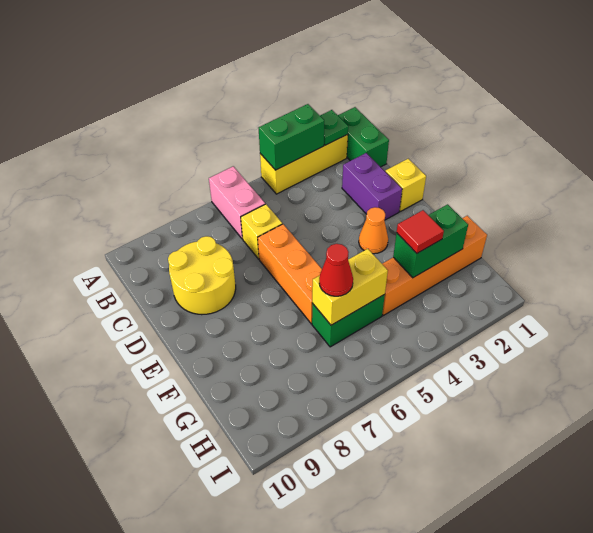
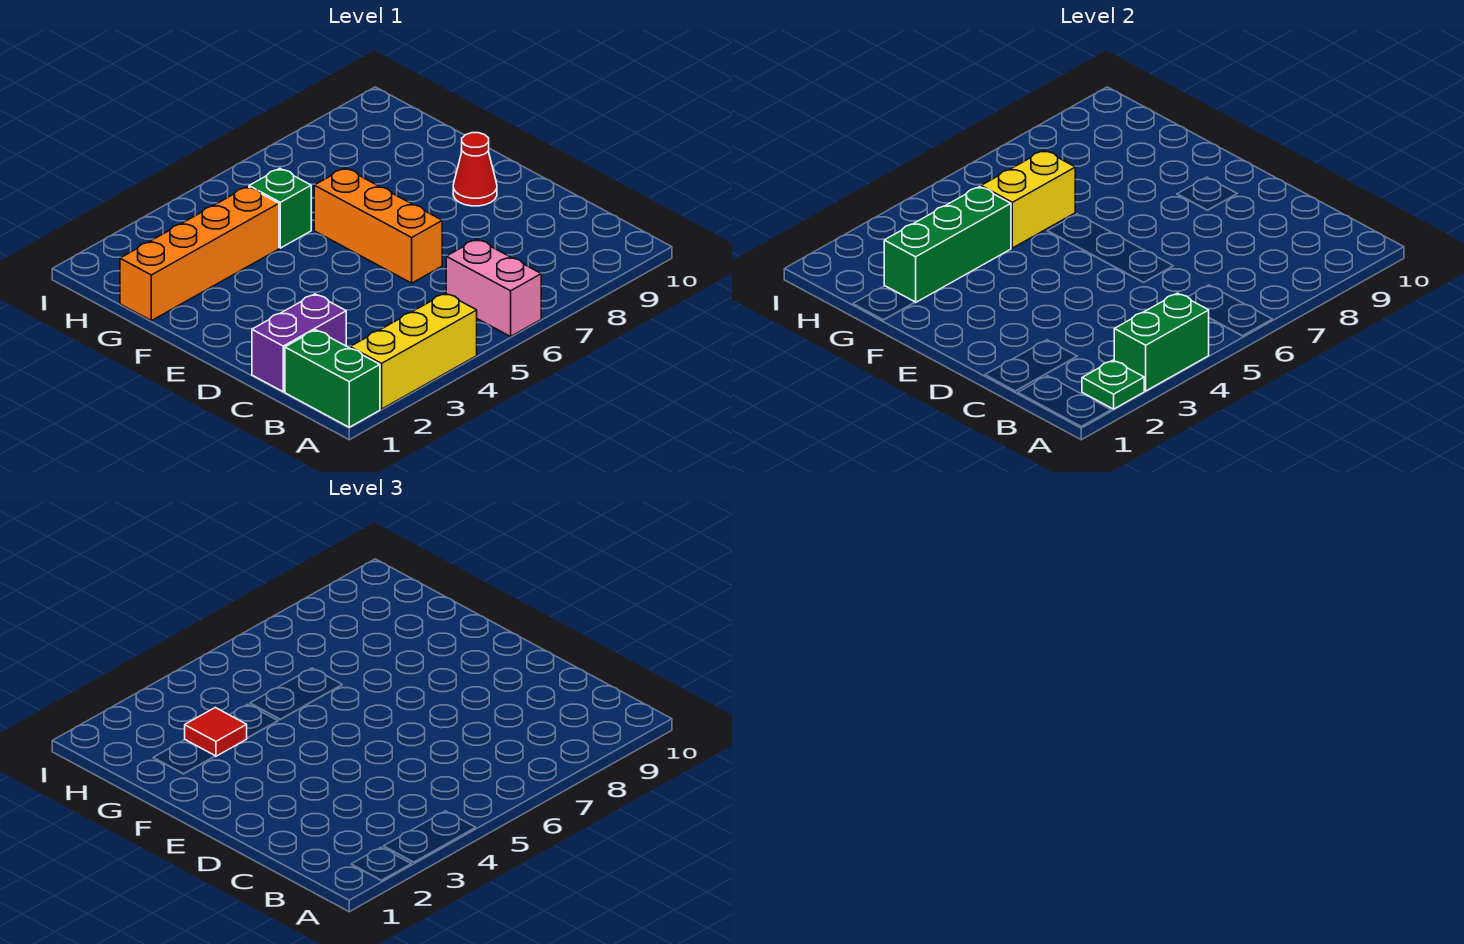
purple 1x2 brick [342,153,402,220] -> purple 1x2 brick turned to [252,294,346,392]
yellow 1x1 brick [241,204,282,259] -> none
yellow 2x2 round brick [168,236,236,315] -> none
yellow 1x1 brick [385,159,426,211] -> none
orange 1x1 cone [359,207,388,254] -> none
green 1x2 brick [393,204,468,278] -> green 1x3 brick [884,187,1011,302]
green 1x2 brick [312,295,385,347] -> green 1x1 brick [249,168,311,248]
red 1x1 cone [319,244,353,296] -> red 1x1 cone moved to [453,133,497,206]

